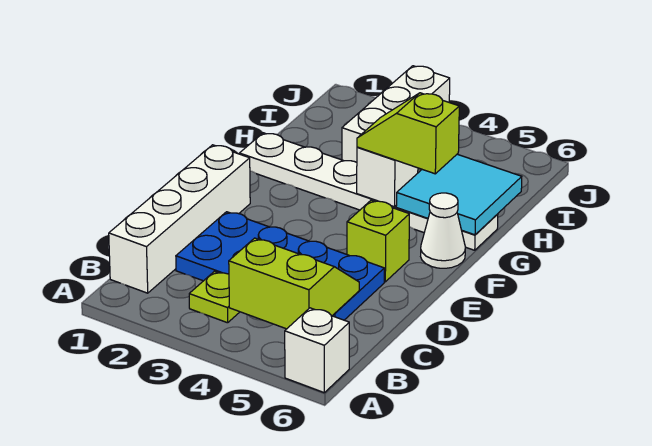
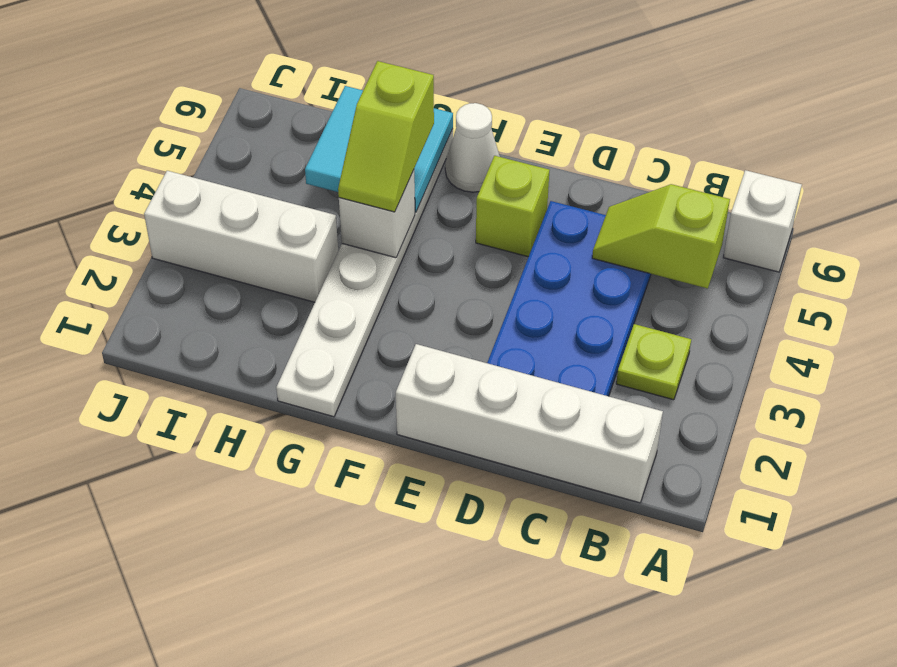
lime 2x2 slope [229,238,359,329] -> lime 1x2 slope [592,184,730,289]

